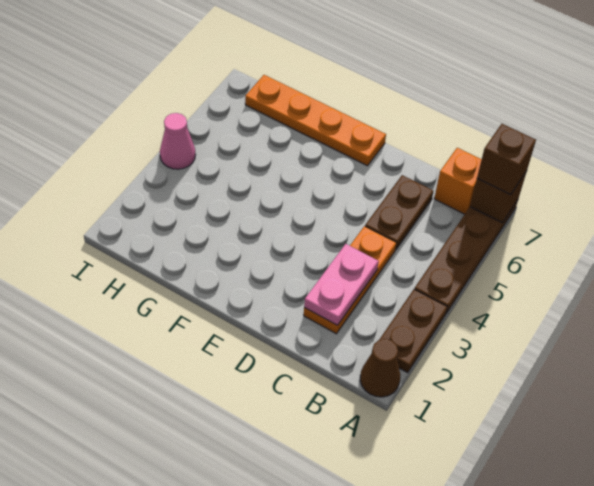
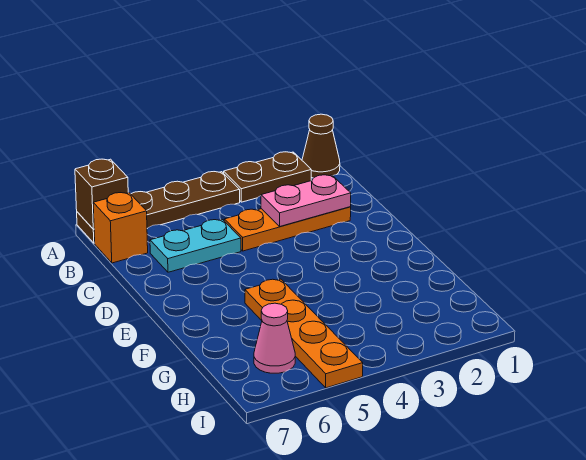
brown 1x1 brick [477,124,536,195] -> none
brown 1x2 plate [365,175,433,250] -> cyan 1x2 plate [150,220,241,272]
orange 1x4 plate [245,75,386,166] -> orange 1x4 plate moved to [245,279,363,388]
pink 1x1 cone [160,113,196,169] -> pink 1x1 cone moved to [254,303,295,373]

